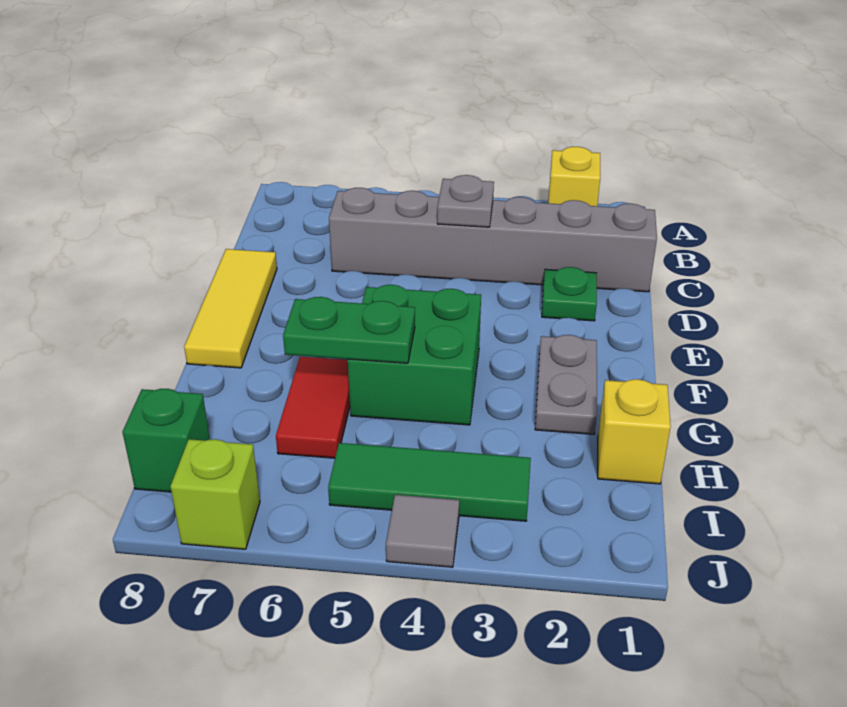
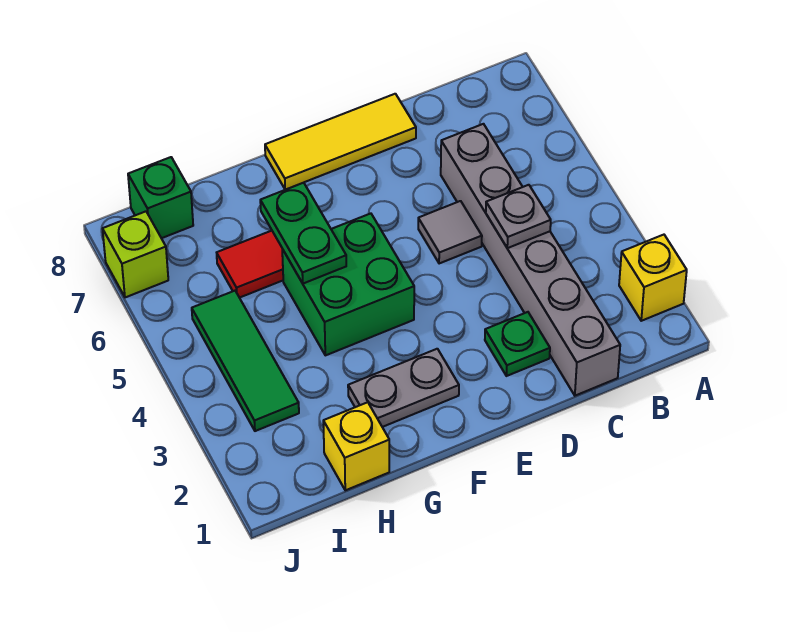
grey 1x1 tile [386,495,459,567] -> grey 1x1 tile moved to [418,201,482,264]

